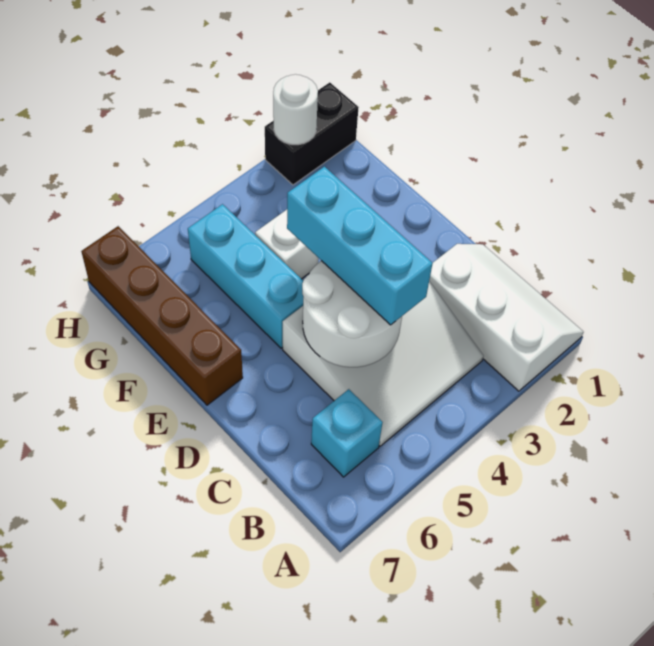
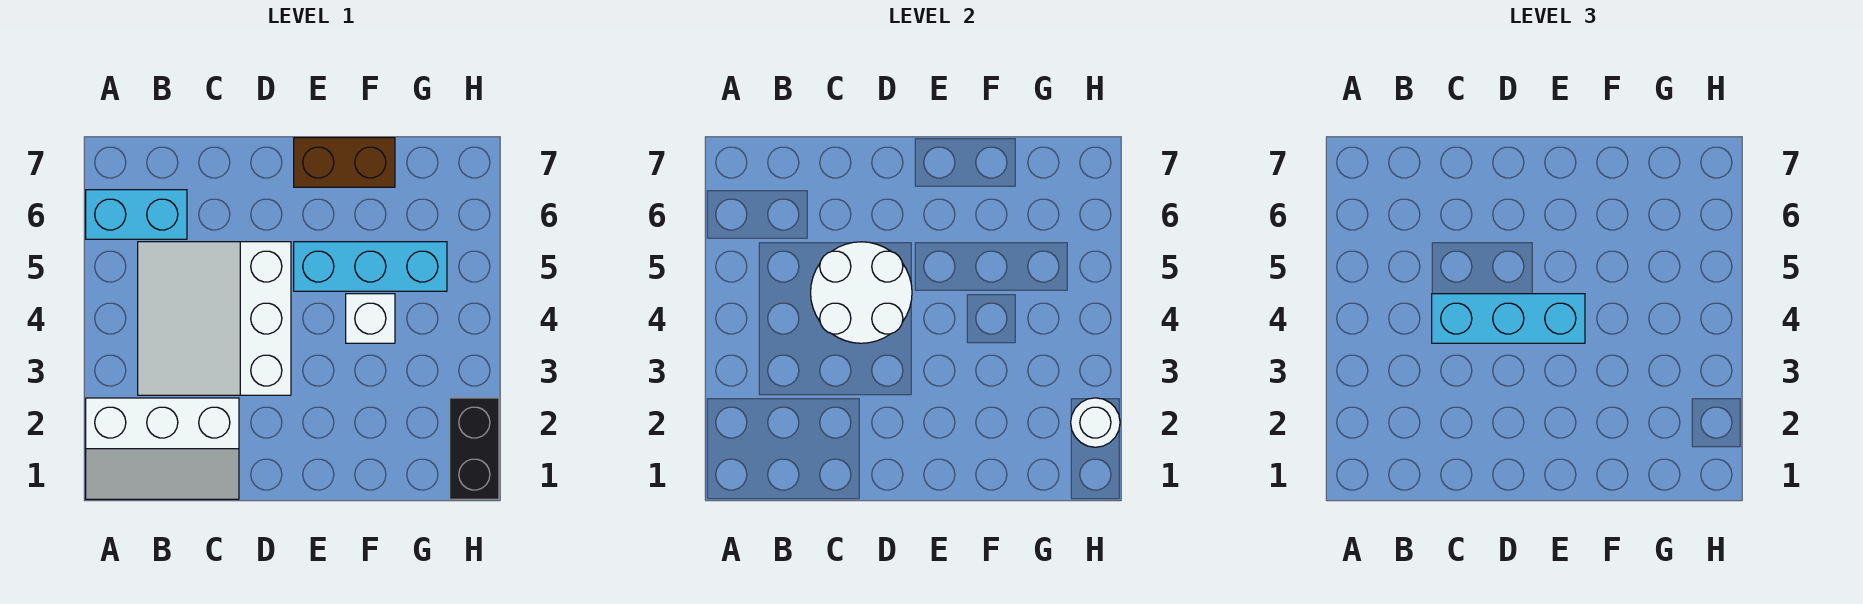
cyan 1x1 brick [311,389,383,477] -> cyan 1x2 brick [86,190,187,239]
brown 1x4 brick [81,226,243,405] -> brown 1x2 brick [294,138,395,187]

